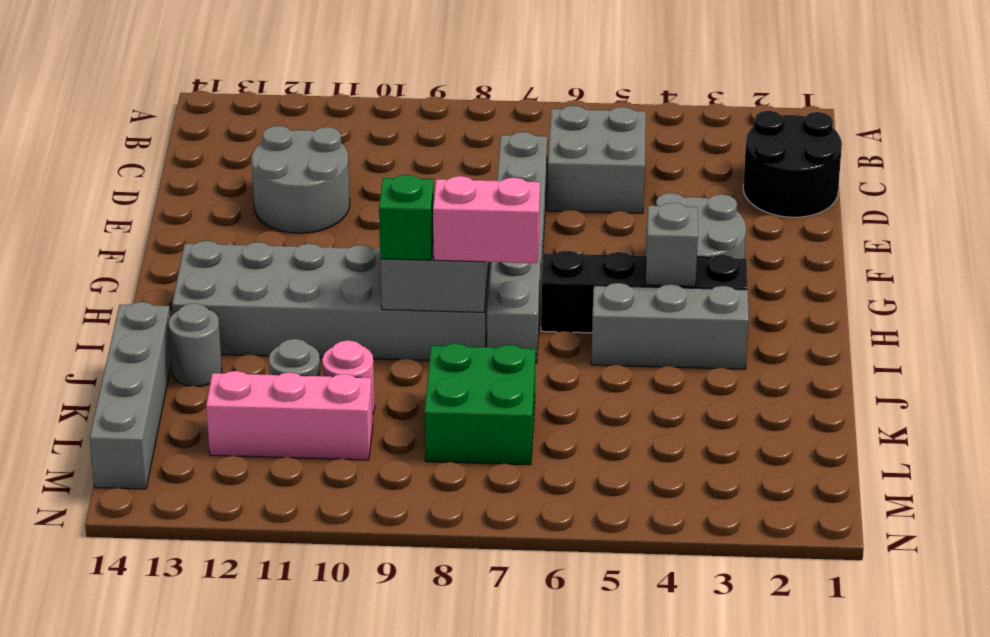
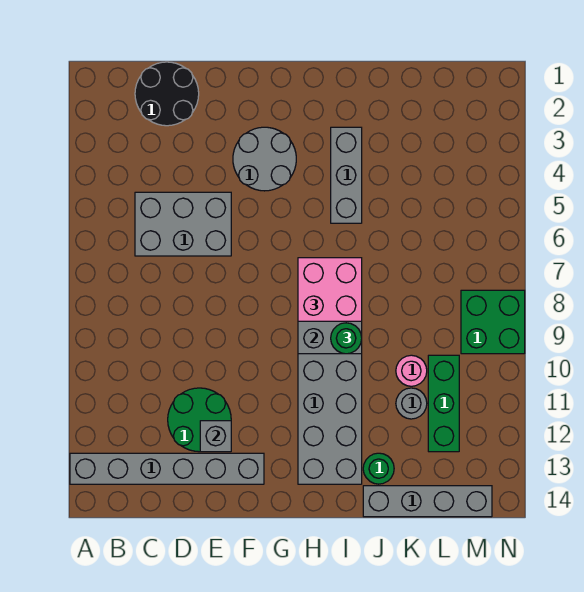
grey 2x2 brick [548,106,646,213] -> grey 2x3 brick [135,192,231,256]
grey 1x6 brick [487,132,547,363] -> grey 1x6 brick moved to [70,453,264,484]
grey 2x2 round brick [252,126,350,233] -> green 2x2 round brick [168,388,231,452]
black 1x4 brick [541,250,748,333] -> none
grey 1x1 brick [646,203,698,286] -> grey 1x1 brick moved to [200,421,231,452]
pink 1x2 brick [433,176,540,263] -> pink 2x2 brick [298,258,362,321]
green 1x1 brick [379,175,434,260] -> green 1x1 round brick [331,323,362,354]
grey 1x1 round brick [169,303,222,387] -> green 1x1 round brick [363,453,394,484]
green 2x2 brick [425,343,535,465] -> green 2x2 brick moved to [461,290,525,354]
pink 1x3 brick [206,371,373,460] -> green 1x3 brick [428,355,459,452]

